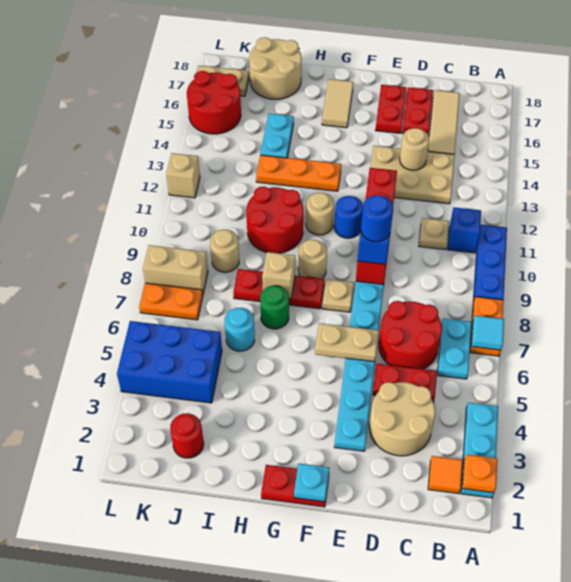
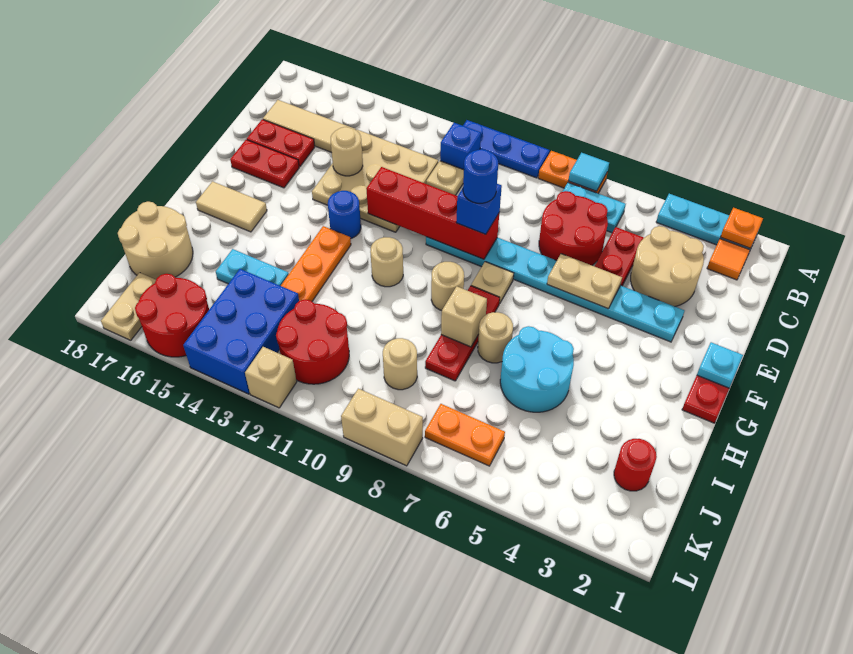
tan 2x3 plate [370,146,455,204] -> tan 3x3 plate [312,130,438,232]
tan 1x2 plate [315,323,379,362] -> tan 1x2 plate turned to [547,254,622,309]
blue 1x1 round brick [334,196,363,238] -> blue 1x1 round brick moved to [328,191,361,239]
green 1x1 round brick [260,286,289,329] -> tan 1x1 round brick [478,312,513,363]
red 2x2 round brick [246,187,303,253] -> red 2x2 round brick moved to [276,300,349,384]
cyan 1x1 round brick [225,308,255,351] -> cyan 2x2 round brick [500,326,574,412]
blue 2x3 brick [117,321,222,403] -> blue 2x3 brick moved to [183,269,299,394]
orange 1x2 plate [139,283,203,320] -> orange 1x2 plate turned to [425,404,505,466]
tan 1x2 brick [143,245,208,293] -> tan 1x2 brick turned to [341,389,423,466]

